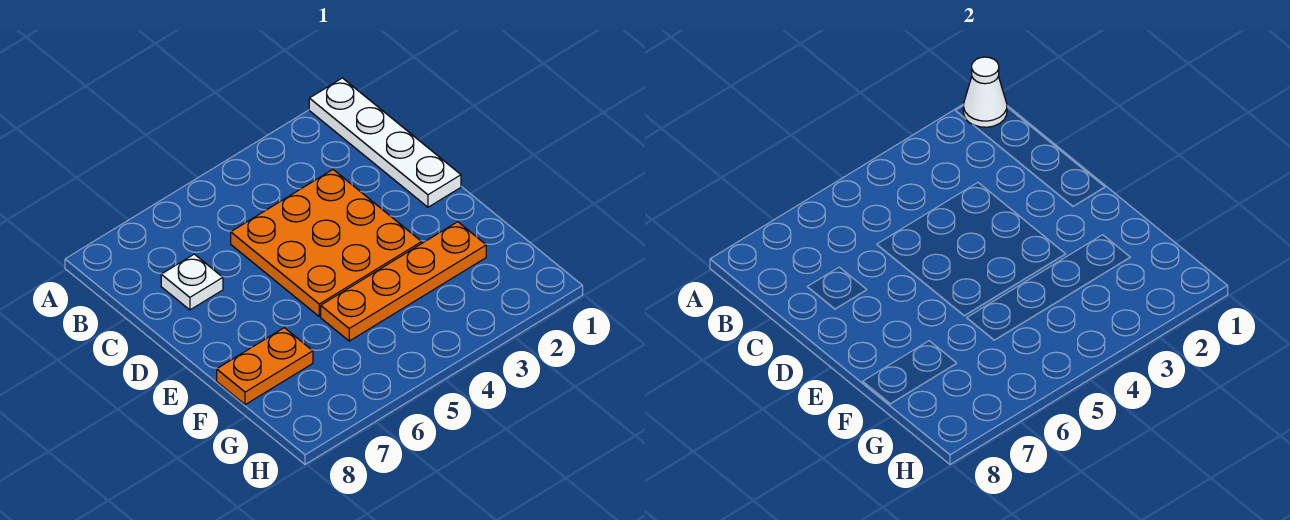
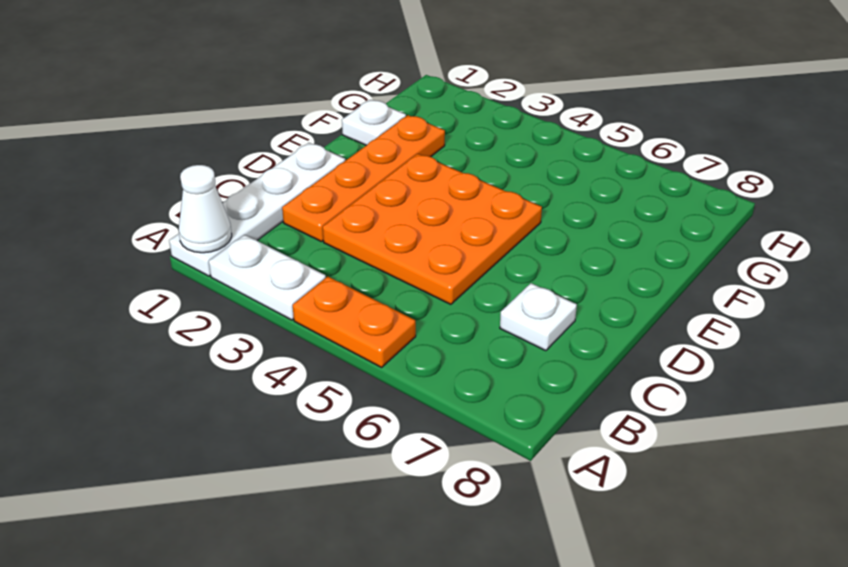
none -> white 1x2 plate [209,235,326,320]
none -> white 1x1 plate [342,100,406,145]
orange 1x4 plate [321,222,486,341] -> orange 1x4 plate turned to [282,115,445,242]
orange 1x2 plate [217,328,313,405] -> orange 1x2 plate moved to [293,276,416,367]

